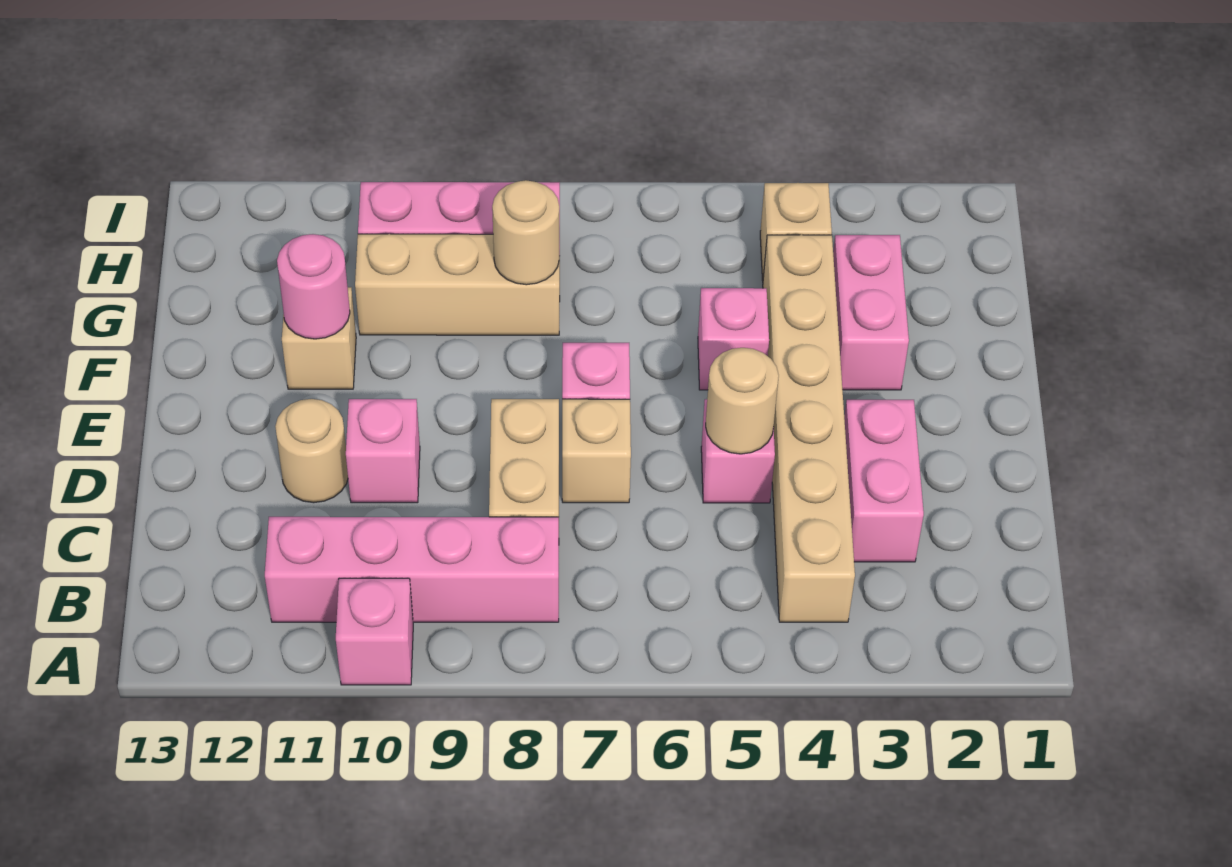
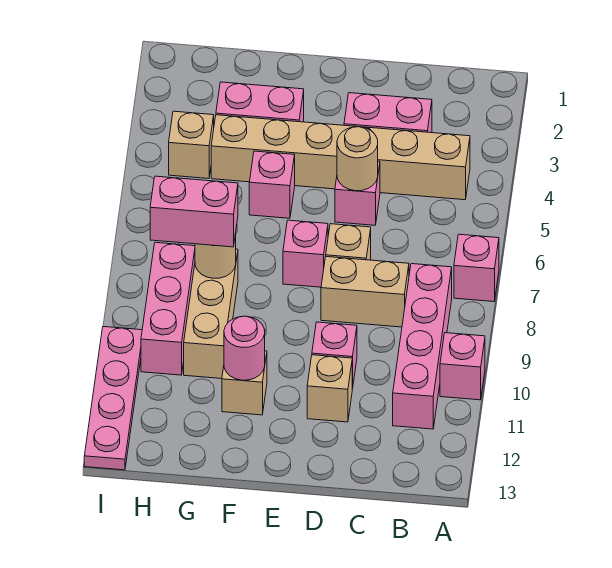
none -> pink 1x1 brick [454,234,499,302]
tan 1x1 round brick [275,399,348,503] -> tan 1x1 brick [307,355,352,422]
none -> pink 1x2 brick [150,176,238,247]
none -> pink 1x4 plate [84,327,142,470]

